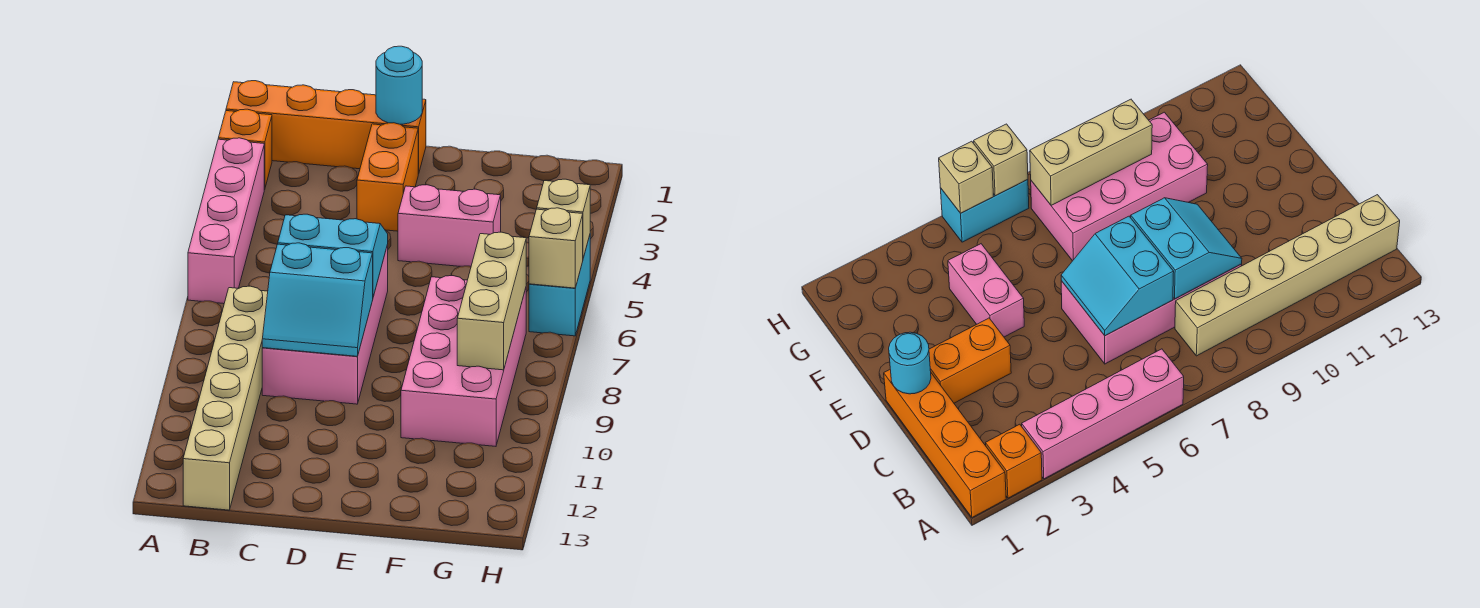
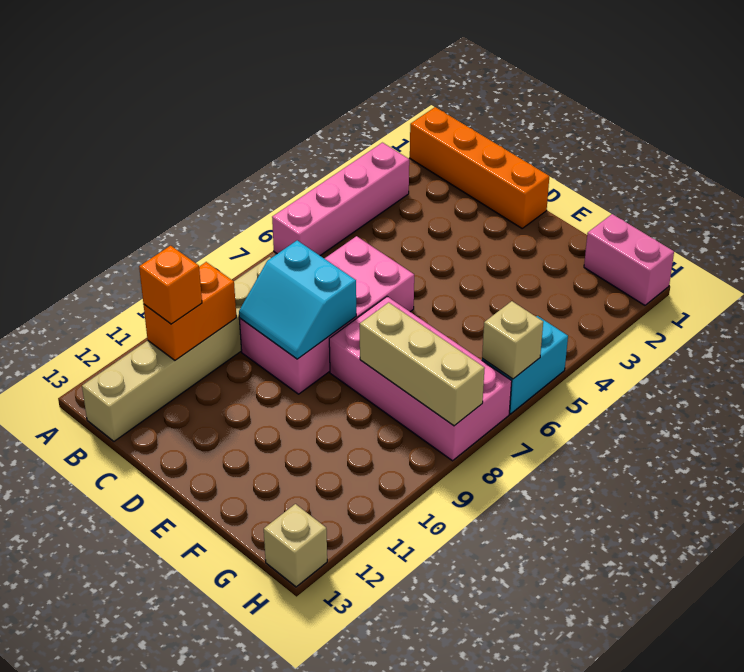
orange 1x1 brick [218,109,272,189] -> orange 1x1 brick moved to [139,246,202,324]
cyan 2x2 slope [278,214,388,297] -> none
cyan 1x1 round brick [376,46,422,124] -> none
orange 1x2 brick [357,123,418,231] -> orange 1x2 brick moved to [143,262,236,360]
pink 1x2 brick [398,185,501,266] -> pink 1x2 brick moved to [584,214,674,305]
pink 2x4 brick [401,276,526,446] -> pink 2x4 brick turned to [329,297,512,461]
tan 1x3 brick [457,232,526,370] -> tan 1x3 brick turned to [360,302,485,426]
tan 1x1 brick [537,179,590,258] -> tan 1x1 brick moved to [264,504,327,587]

